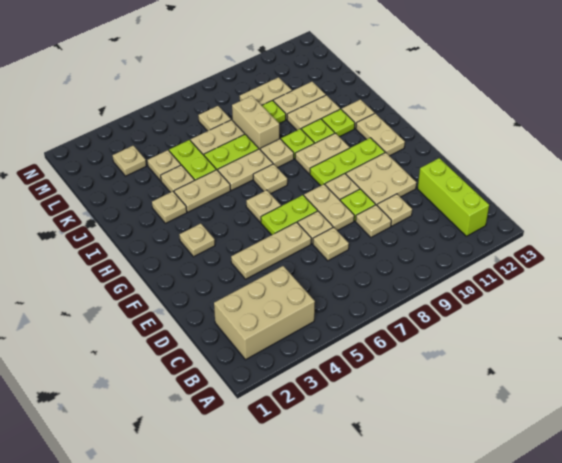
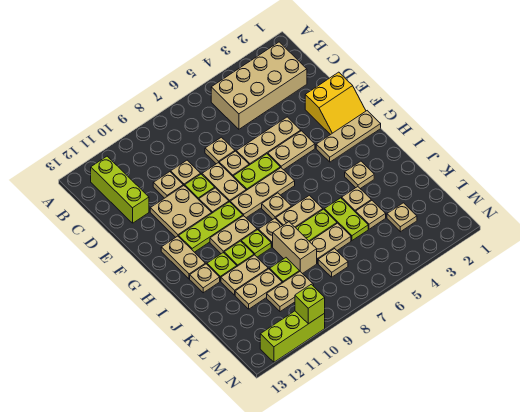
tan 2x3 brick [214,266,315,360] -> tan 2x4 brick [211,42,307,129]
none -> yellow 2x2 slope [305,72,366,135]
tan 1x1 plate [179,223,215,257] -> tan 1x3 plate [316,111,381,162]
tan 1x1 plate [246,190,281,222] -> tan 1x3 plate [230,168,295,218]
tan 1x2 plate [174,170,230,212] -> tan 1x2 plate moved to [268,131,315,170]
none -> lime 1x3 brick [260,311,325,362]
none -> lime 1x1 brick [295,284,325,324]

